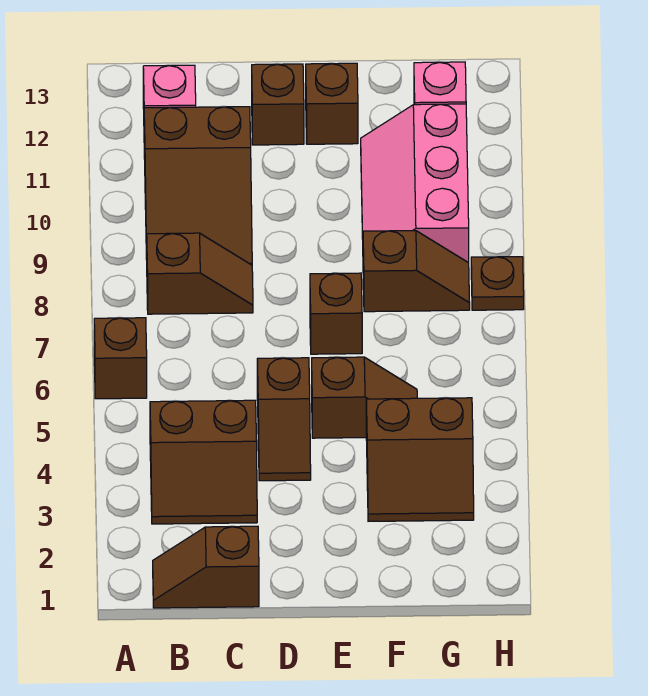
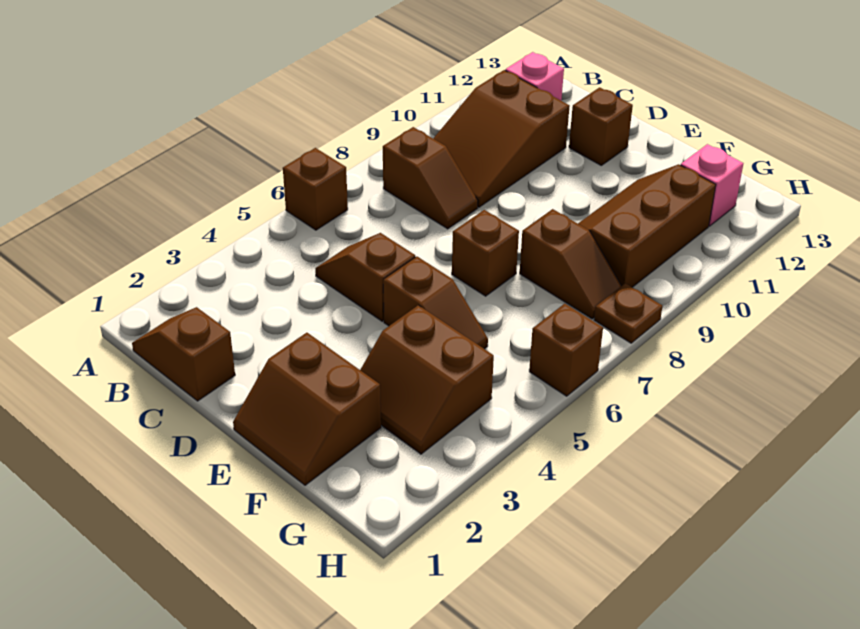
brown 2x2 slope [150,400,257,524] -> brown 2x2 slope moved to [233,333,381,485]
brown 1x2 slope [257,358,311,481] -> brown 1x2 slope turned to [315,233,415,321]
brown 1x1 brick [306,63,358,144] -> brown 1x1 brick moved to [529,304,603,396]
pink 2x3 slope [361,104,469,263] -> brown 2x3 slope [578,164,716,287]

